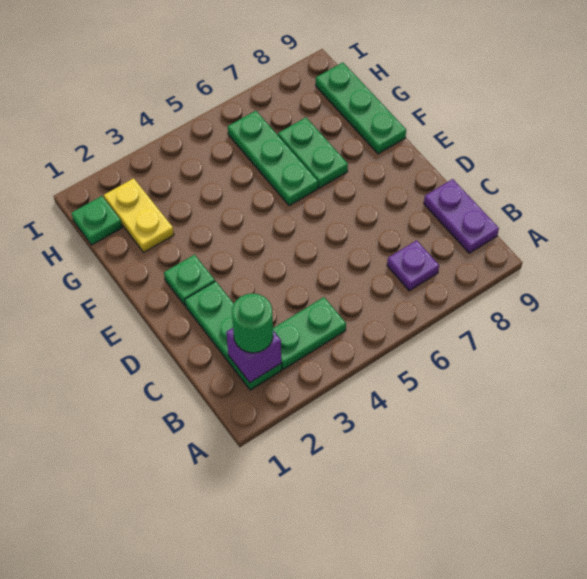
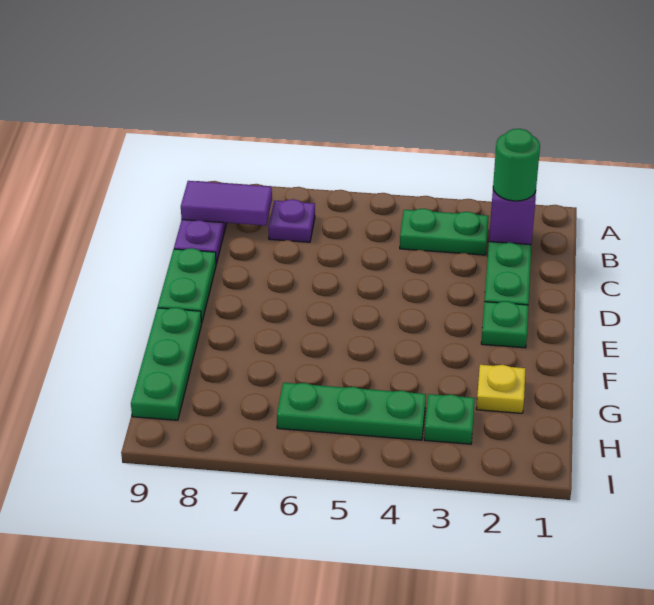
none -> purple 1x2 tile [181,181,272,226]
green 1x3 plate [228,111,318,206] -> green 1x3 plate turned to [277,383,426,440]
green 1x2 plate [278,118,348,188] -> green 1x2 plate moved to [158,248,216,323]
yellow 1x2 plate [104,178,174,252] -> yellow 1x1 plate [476,365,526,413]
green 1x1 plate [72,196,122,245] -> green 1x1 plate moved to [424,394,475,444]

